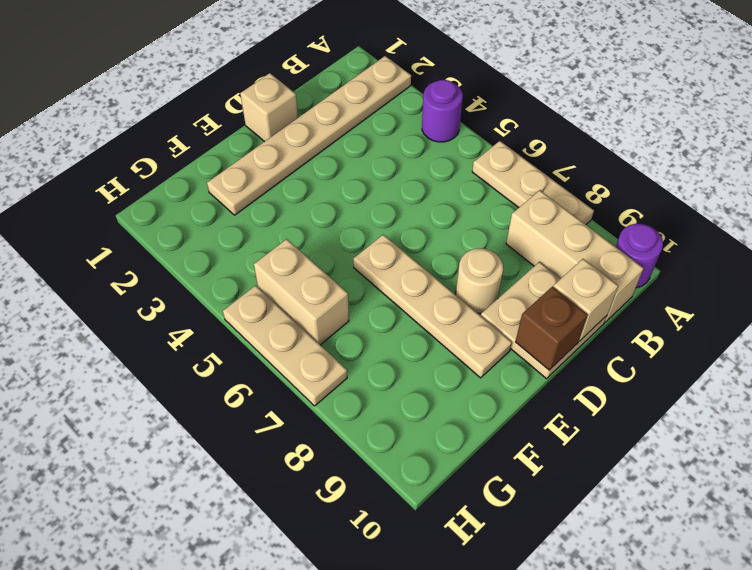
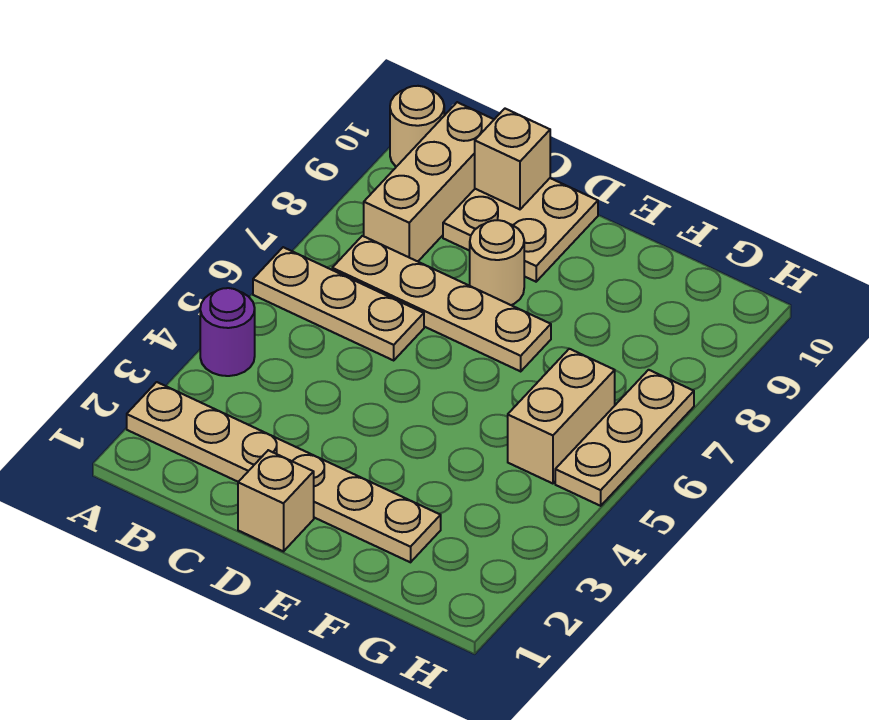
tan 1x3 plate [472,141,594,224] -> tan 1x3 plate turned to [253,247,424,360]
purple 1x1 round brick [616,224,663,288] -> tan 1x1 round brick [390,86,444,167]
brown 1x1 brick [516,287,588,370] -> none
tan 1x4 plate [353,235,512,378] -> tan 1x4 plate turned to [332,236,551,371]

